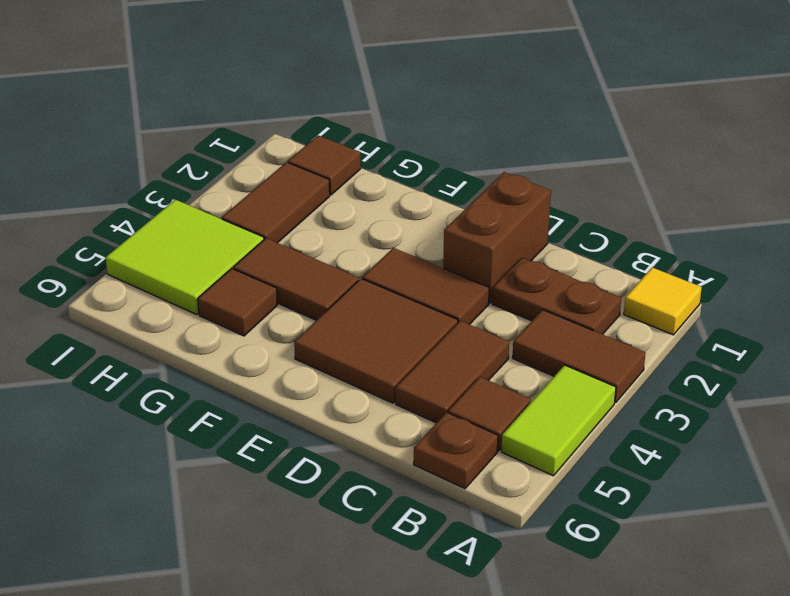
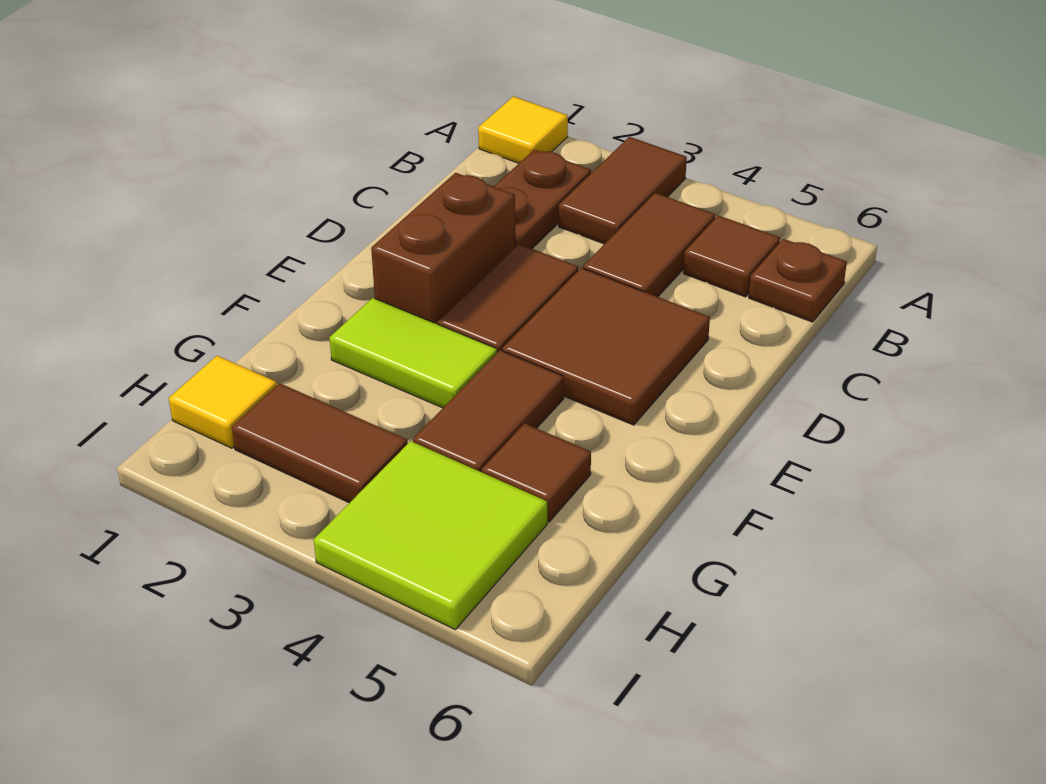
lime 1x2 tile [501,365,616,476] -> lime 1x2 tile moved to [329,298,497,408]
brown 1x2 tile [396,321,509,423] -> brown 1x2 tile turned to [583,193,715,297]
brown 1x2 brick [443,172,551,303] -> brown 1x2 brick turned to [371,173,515,324]
brown 1x1 tile [288,136,361,195] -> yellow 1x1 tile [169,356,277,448]

